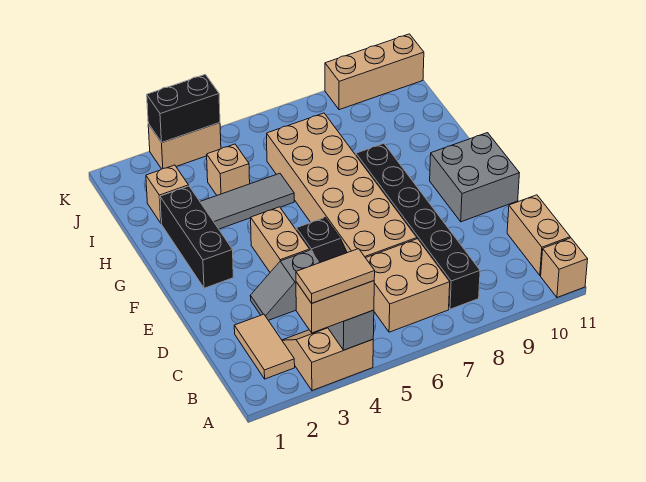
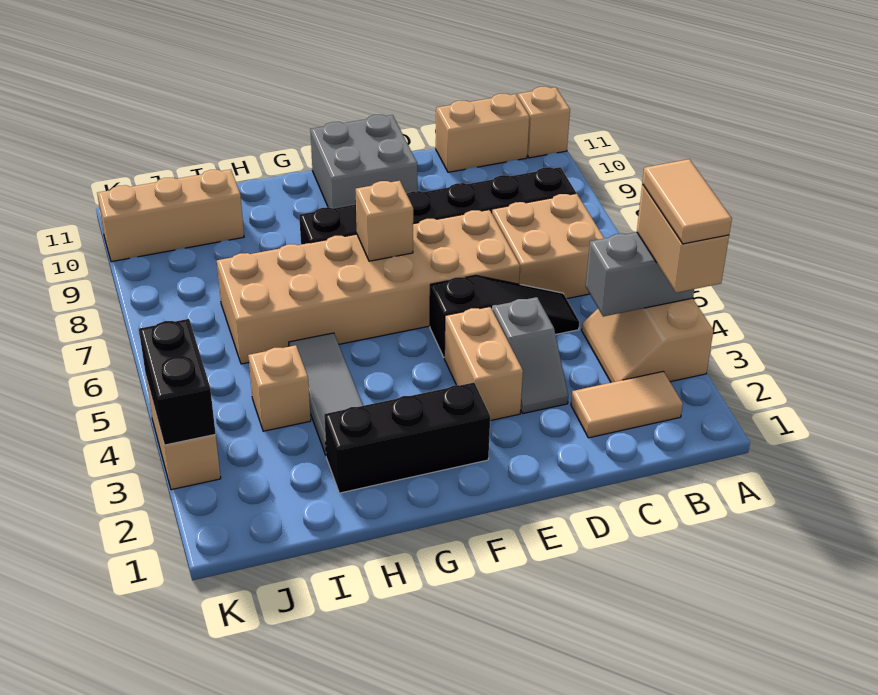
tan 1x2 brick [251,207,310,272] -> tan 1x2 brick turned to [444,307,523,421]
tan 1x1 brick [146,165,189,223] -> tan 1x1 brick moved to [356,181,413,261]
tan 1x3 brick [325,34,424,110] -> tan 1x3 brick turned to [97,169,244,262]

